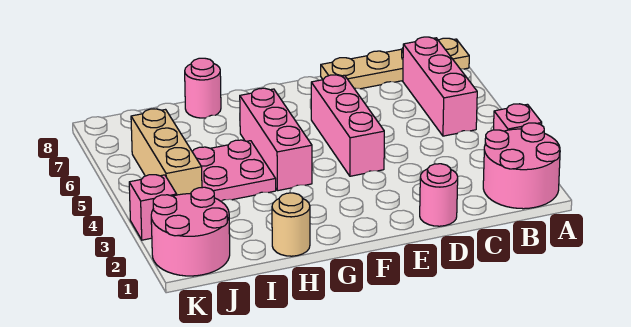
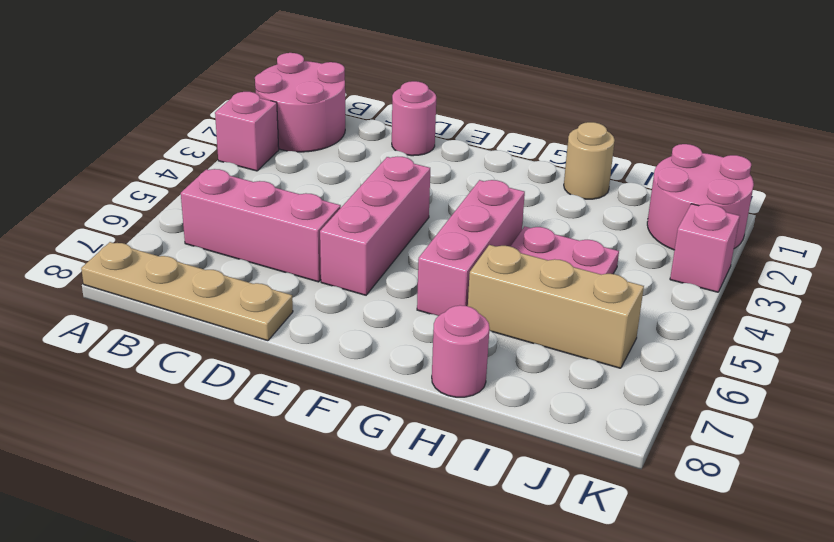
pink 1x3 brick [403,37,477,136] -> pink 1x3 brick turned to [181,169,341,282]
tan 1x3 brick [131,109,202,195] -> tan 1x3 brick turned to [468,245,644,368]

